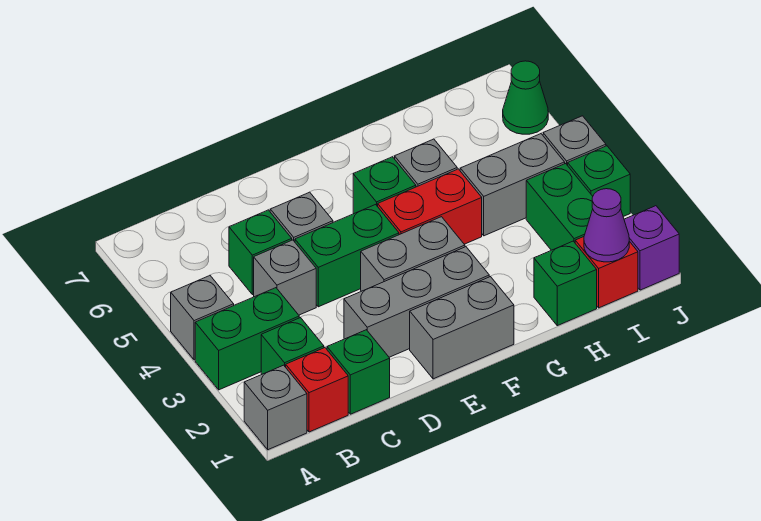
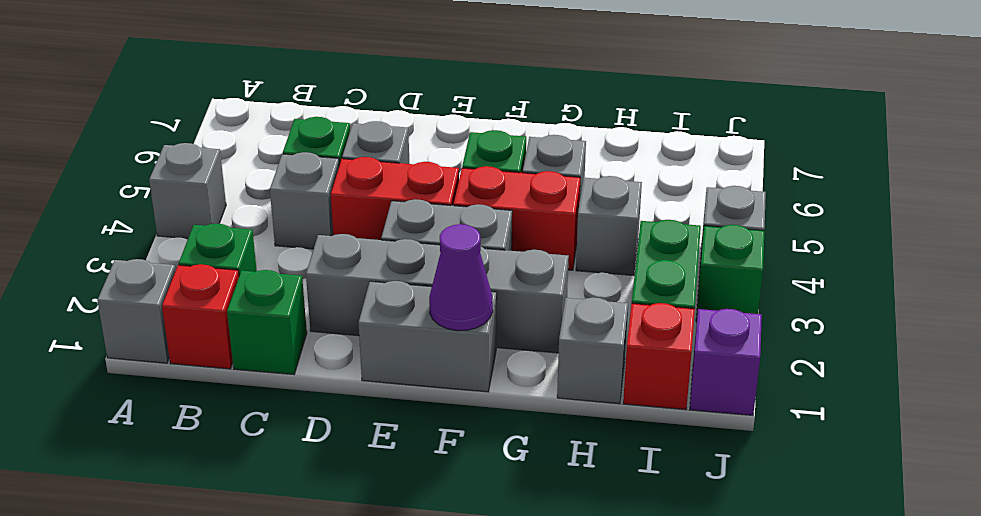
green 1x2 brick [195,288,299,390] -> none
grey 1x3 brick [344,247,489,357] -> grey 1x4 brick [306,234,569,353]
green 1x2 brick [295,205,399,307] -> red 1x2 brick [331,157,459,240]
green 1x1 brick [534,241,597,326] -> grey 1x1 brick [557,297,628,404]
grey 1x2 brick [460,134,565,236] -> grey 1x1 brick [576,176,642,276]
purple 1x1 cone [584,189,629,262] -> purple 1x1 cone moved to [429,224,493,331]
green 1x1 cone [503,61,548,134] -> none

